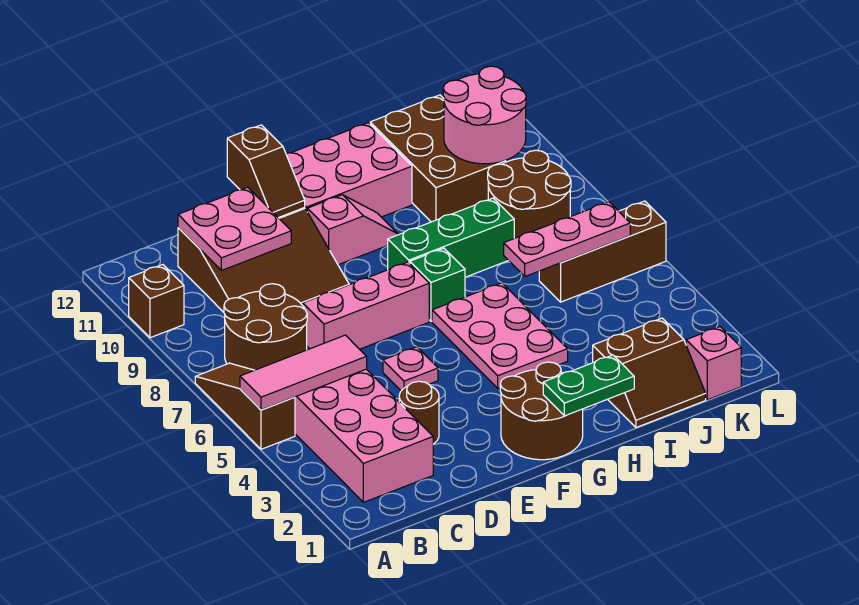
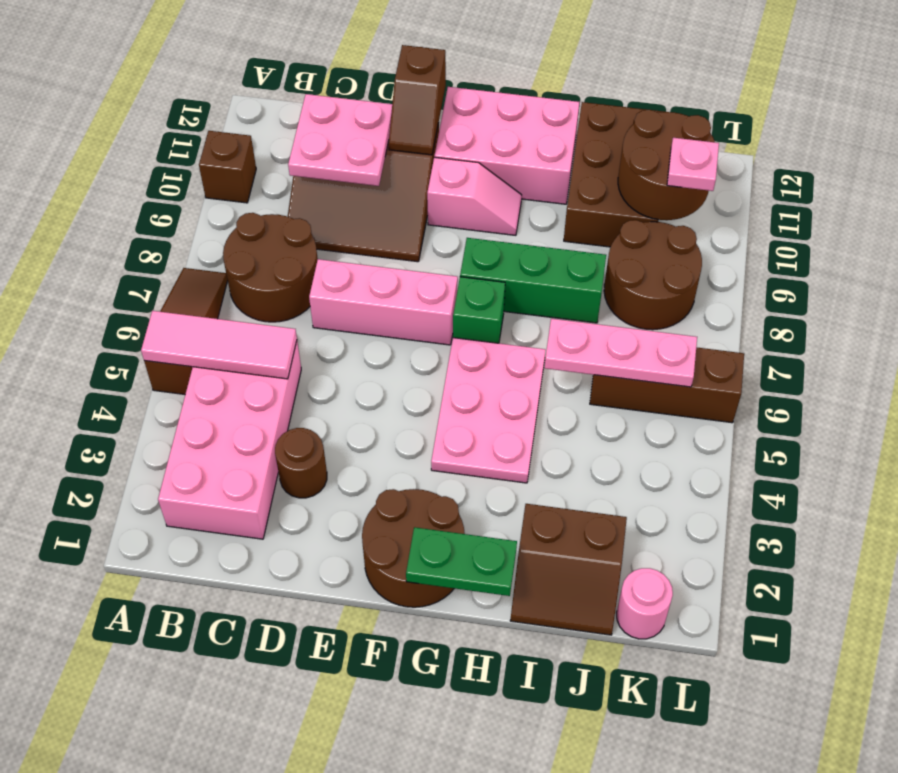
pink 1x1 plate [383,347,438,391] -> pink 1x1 plate moved to [667,138,719,191]
pink 2x2 round brick [443,66,526,164] -> brown 2x2 round brick [618,110,715,220]
pink 1x1 brick [686,327,741,400] -> pink 1x1 round brick [617,568,673,639]

